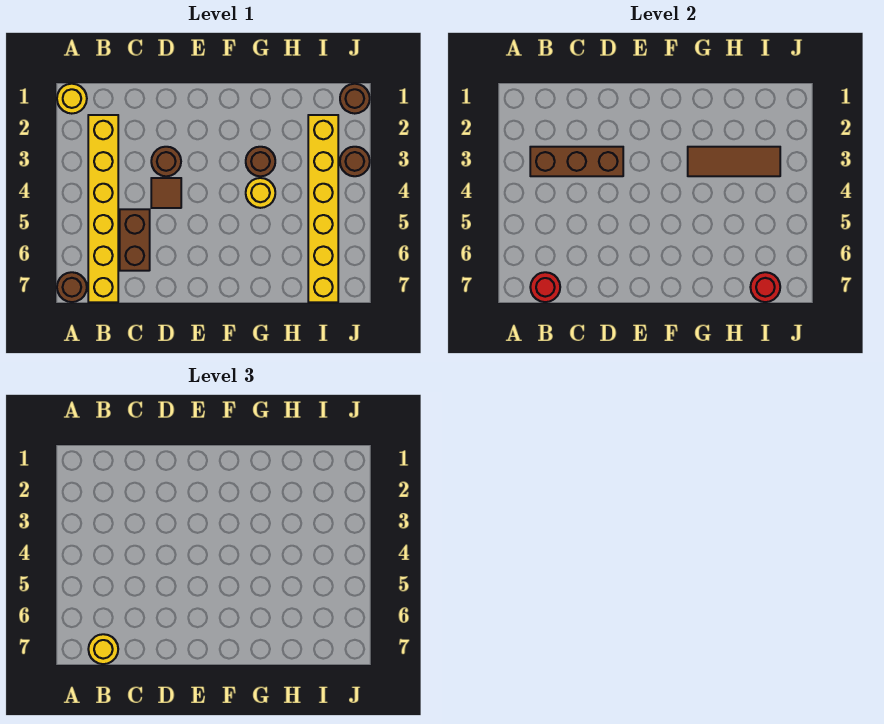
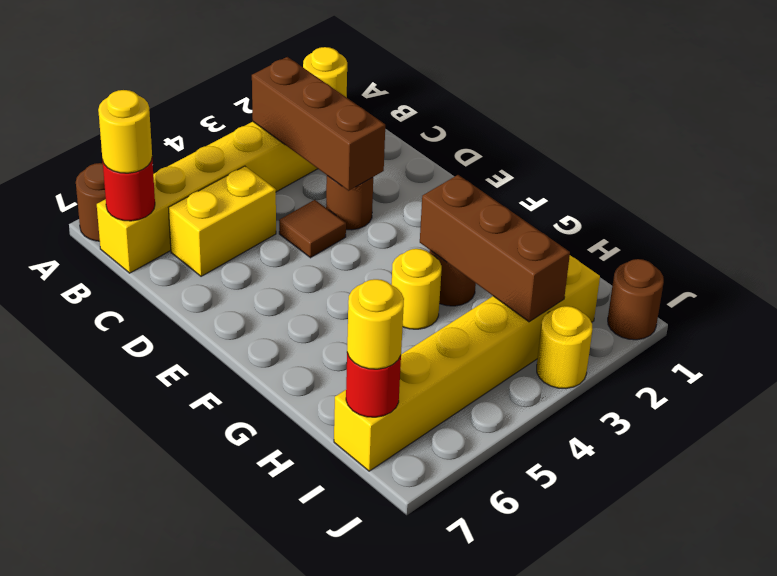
brown 1x2 brick [120,209,150,271] -> yellow 1x2 brick [169,166,276,276]
brown 1x3 tile [688,147,780,176] -> brown 1x3 brick [420,175,570,322]
none -> yellow 1x1 round brick [347,279,404,369]
brown 1x1 round brick [340,147,370,176] -> yellow 1x1 round brick [537,306,593,389]

